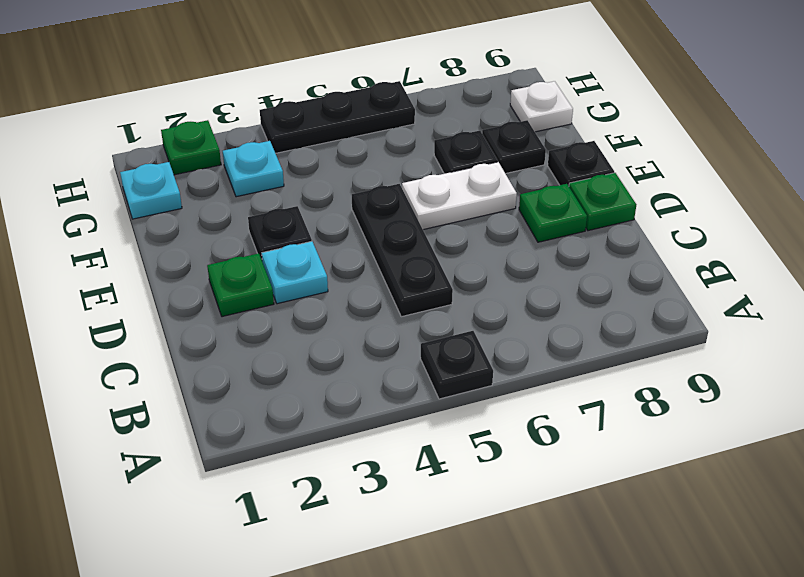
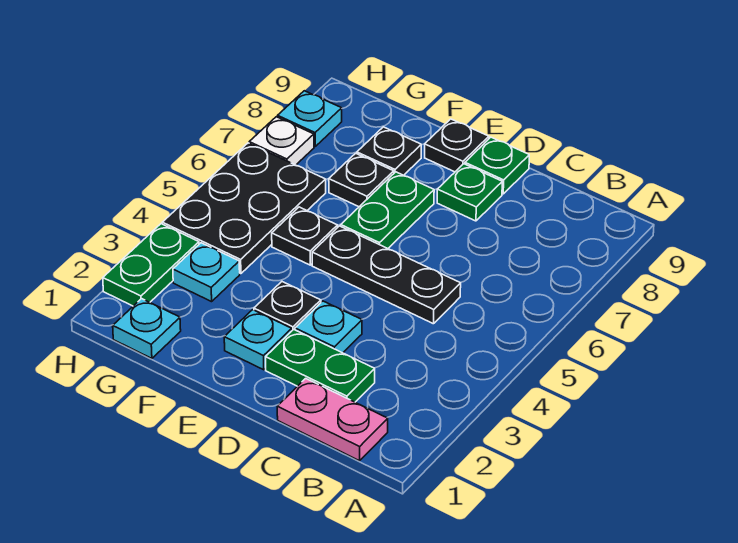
black 1x1 plate [421,331,493,399] -> black 1x1 plate moved to [272,207,338,265]
none -> pink 1x2 plate [277,378,388,461]
green 1x1 plate [207,253,274,317] -> green 1x2 plate [266,329,375,402]
none -> cyan 1x1 plate [224,310,292,370]
white 1x2 plate [402,162,517,230] -> green 1x2 plate [341,172,434,248]
white 1x1 plate [510,81,573,132] -> white 1x1 plate moved to [249,117,314,165]
green 1x1 plate [161,120,221,175] -> green 1x2 plate [103,224,199,306]
black 1x3 plate [260,81,415,153] -> black 2x3 plate [162,143,326,274]
none -> cyan 1x1 plate [278,91,342,146]

